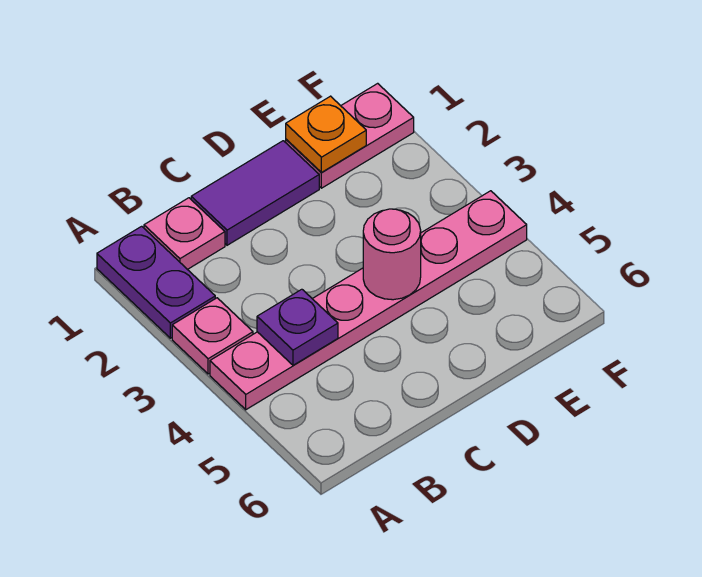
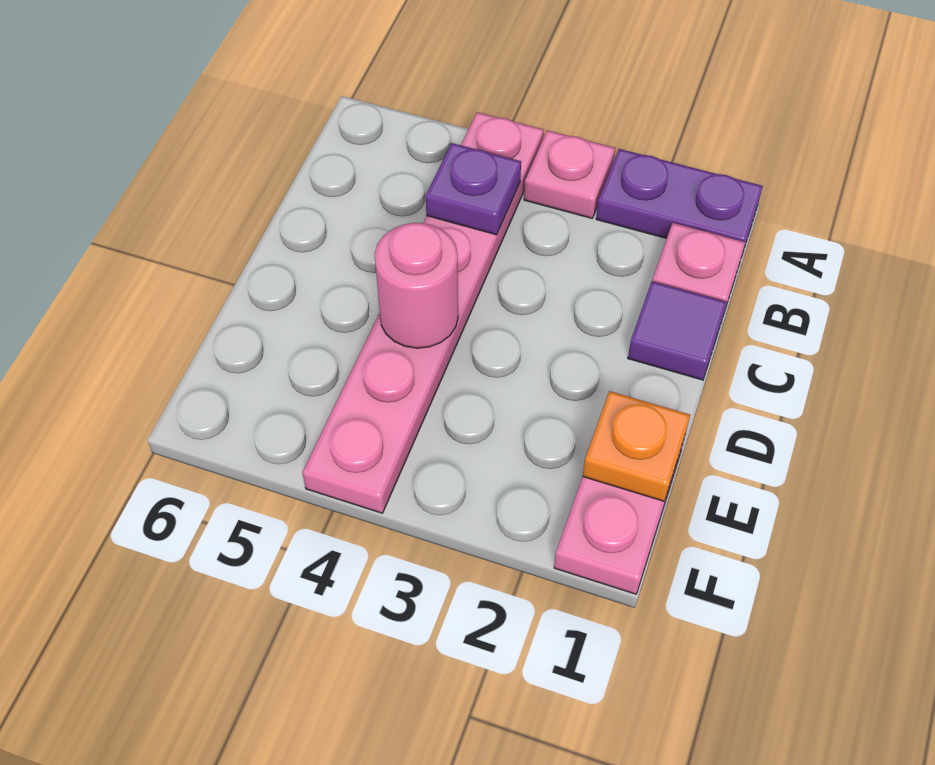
purple 1x2 tile [191,141,319,245] -> purple 1x1 tile [628,281,727,380]

